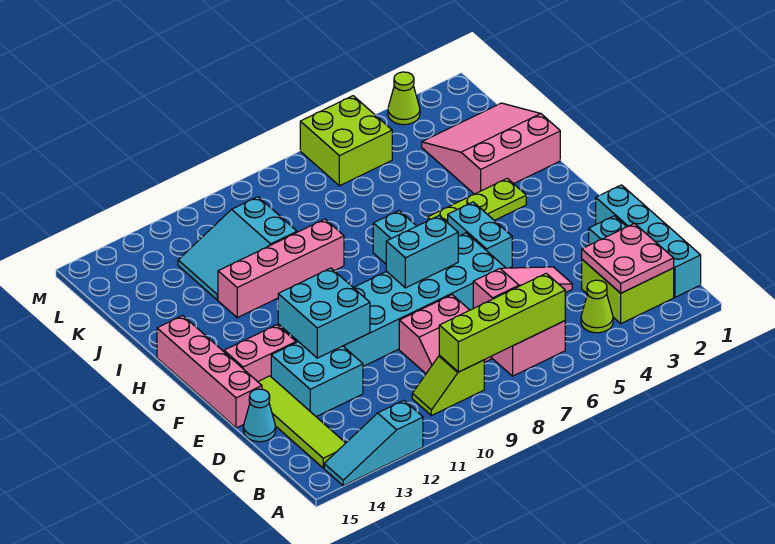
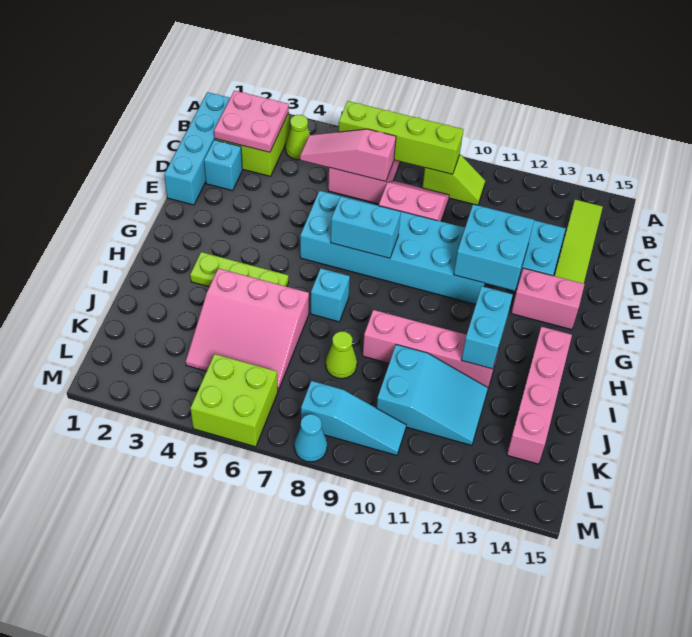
cyan 1x3 slope [324,400,423,486] -> cyan 1x3 slope moved to [301,381,406,455]
cyan 1x1 cone [243,389,276,442] -> cyan 1x1 cone moved to [294,414,327,462]
pink 1x4 brick [157,316,262,428] -> pink 1x4 brick moved to [507,327,572,464]
cyan 1x2 brick [448,202,512,268] -> cyan 1x2 brick moved to [461,286,513,369]
pink 3x3 slope [422,103,560,194] -> pink 3x3 slope moved to [186,268,309,390]
lime 1x1 cone [388,72,420,125] -> lime 1x1 cone moved to [326,332,357,379]

